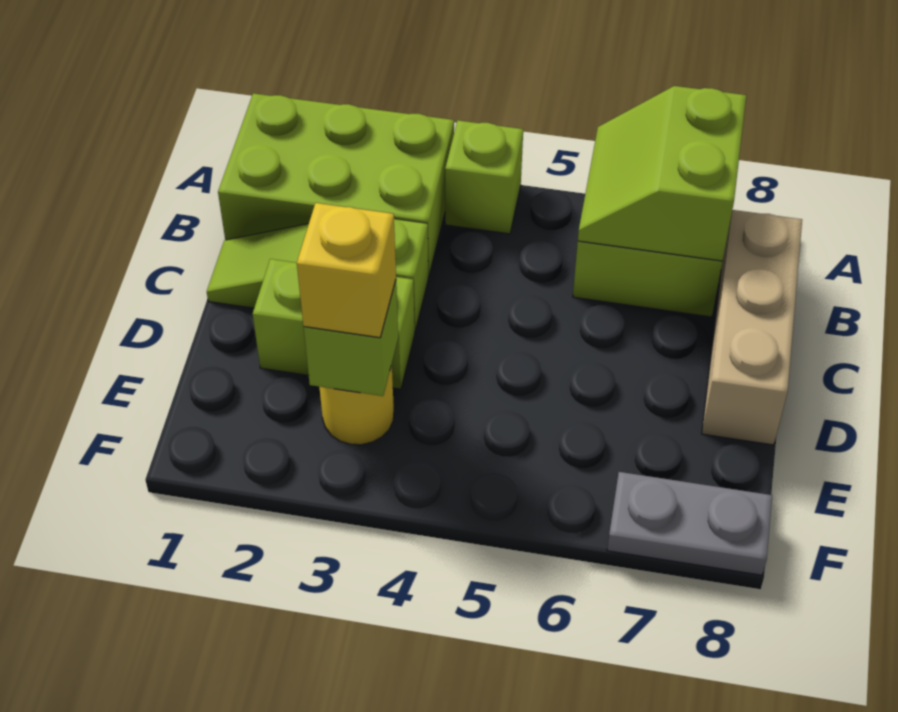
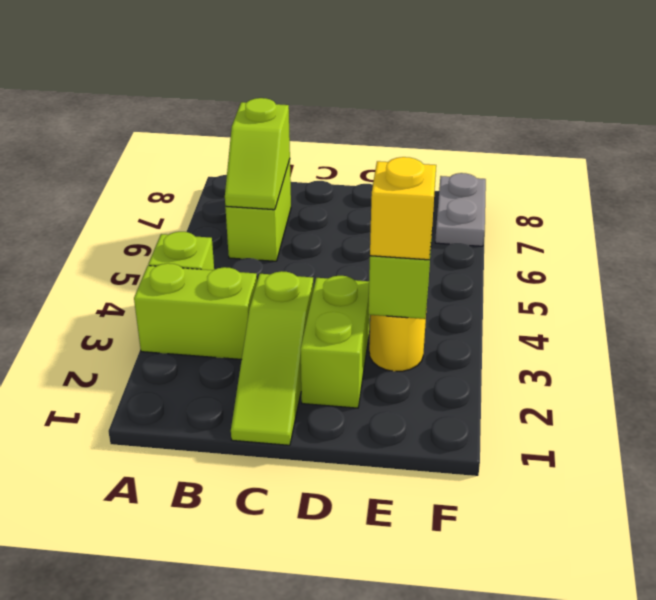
lime 2x3 brick [218,93,454,277] -> lime 1x2 brick [134,263,257,360]
lime 2x2 slope [578,86,746,261] -> lime 1x2 slope [225,98,290,210]
tan 1x3 brick [702,210,802,445] -> none

